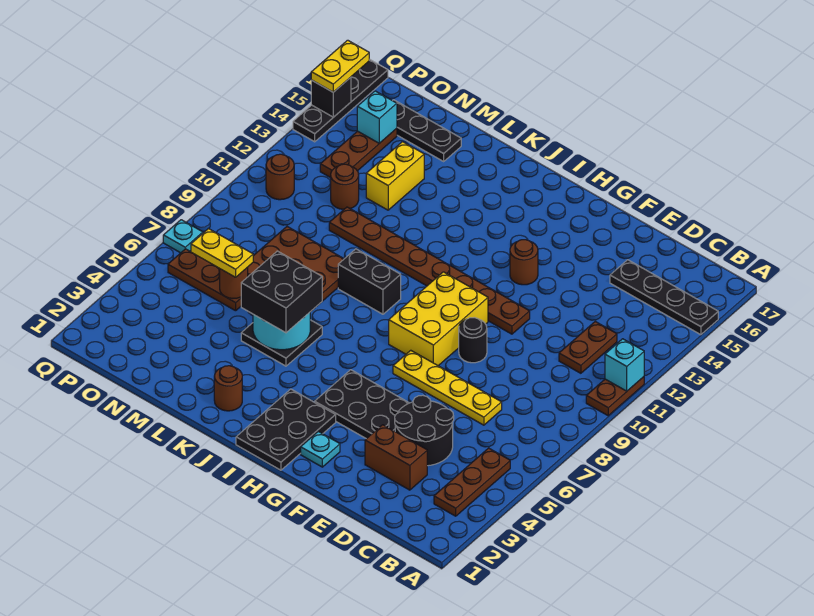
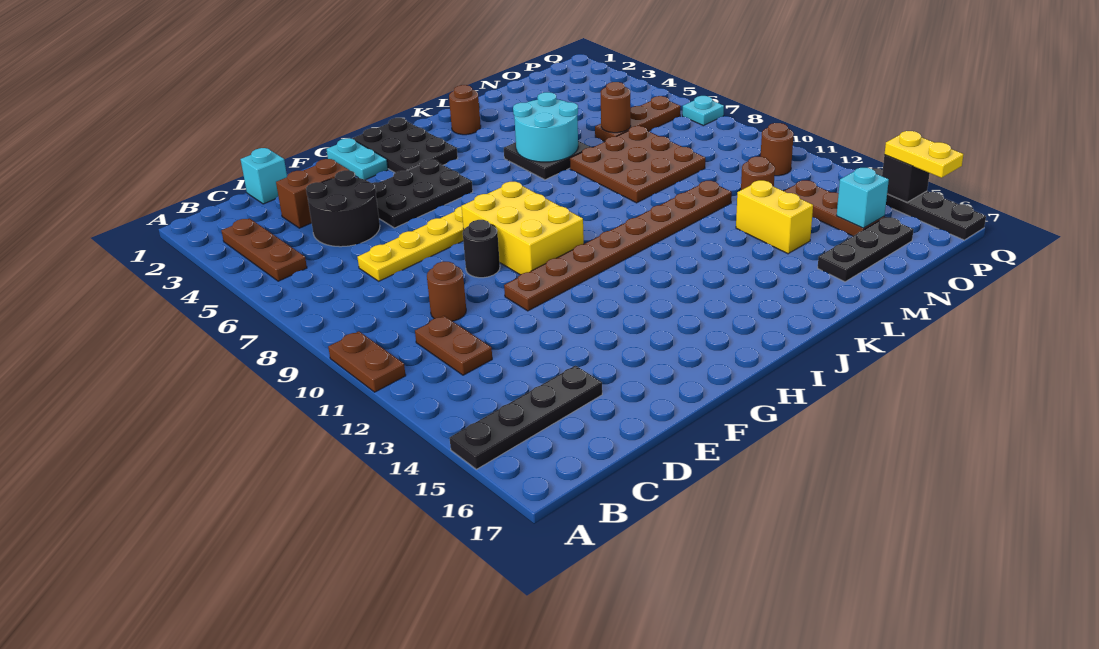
cyan 1x1 brick [605,339,644,391] -> cyan 1x1 brick moved to [241,148,287,204]
cyan 1x1 plate [301,431,340,467] -> cyan 1x2 plate [327,138,388,180]
brown 1x1 round brick [510,240,538,285] -> brown 1x1 round brick moved to [427,262,466,321]
black 1x2 brick [338,249,401,314] -> none
black 2x2 brick [241,251,322,333] -> none
yellow 1x2 plate [191,229,253,277] -> none

